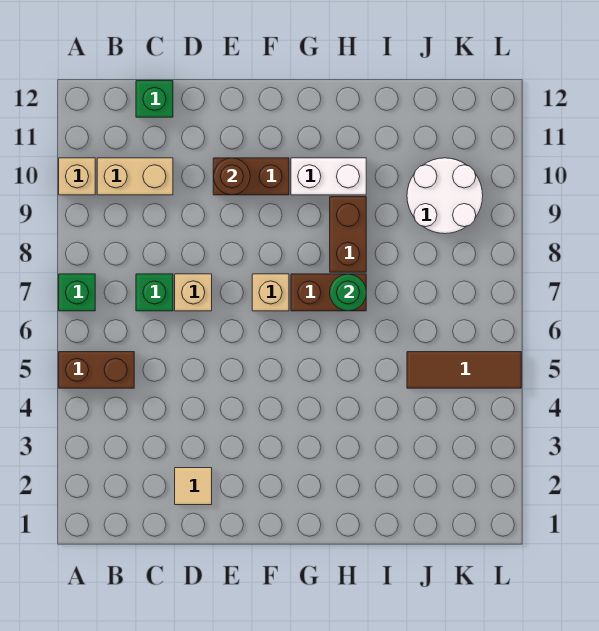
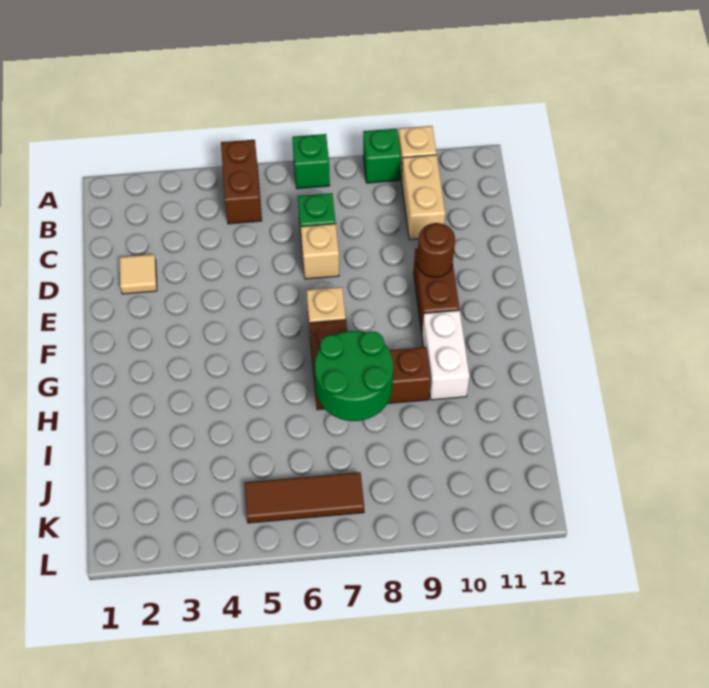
green 1x1 brick [136,81,173,117] -> green 1x1 brick moved to [363,129,401,183]
green 1x1 round brick [330,274,366,311] -> green 2x2 round brick [315,331,393,421]
brown 1x3 tile [407,352,521,388] -> brown 1x3 tile turned to [244,472,364,523]
white 2x2 round brick [407,158,483,234] -> none

